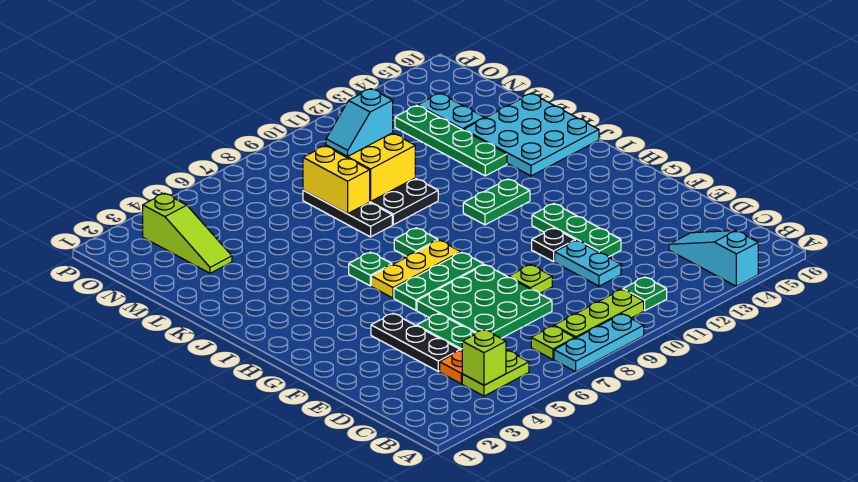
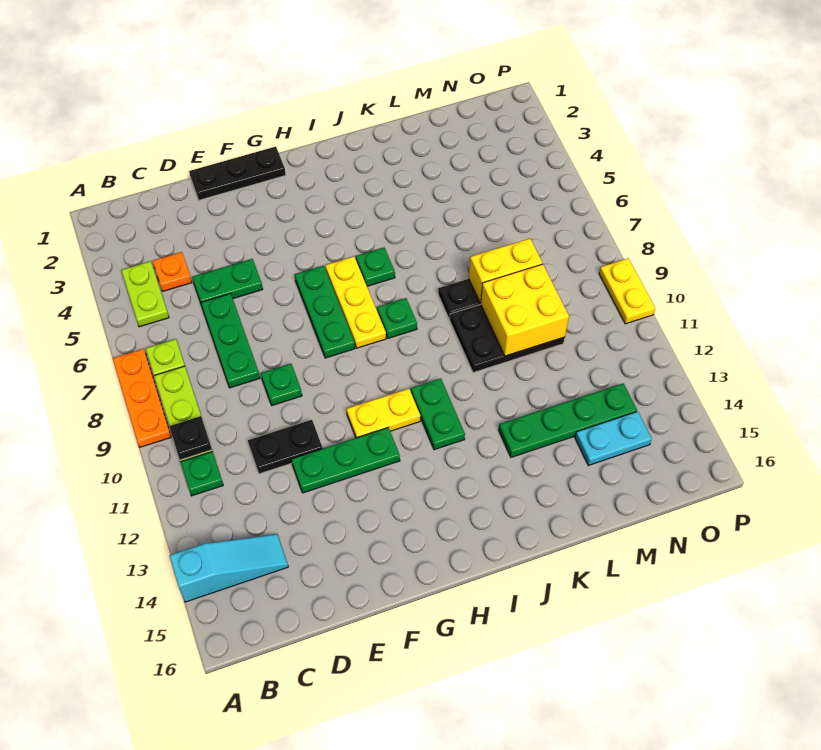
cyan 1x3 plate [554,314,644,372] -> orange 1x3 plate [113,349,171,447]
lime 1x1 brick [462,330,506,385] -> none
black 1x3 plate [371,314,460,372] -> black 1x3 plate moved to [189,147,286,200]
green 3x3 plate [417,265,552,338] -> green 1x3 plate [201,293,260,388]
cyan 1x2 plate [555,240,621,286] -> black 1x2 plate [248,420,323,474]
lime 1x1 plate [509,265,552,293] -> green 1x1 plate [261,364,302,405]
black 1x1 plate [532,228,575,262] -> black 1x1 plate moved to [169,416,212,460]
none -> yellow 1x2 plate [347,389,420,438]
cyan 3x3 plate [464,93,599,176] -> none
lime 1x3 slope [143,193,232,273] -> none
cyan 1x2 slope [326,89,393,156] -> none
none -> yellow 1x2 plate [599,258,655,324]

